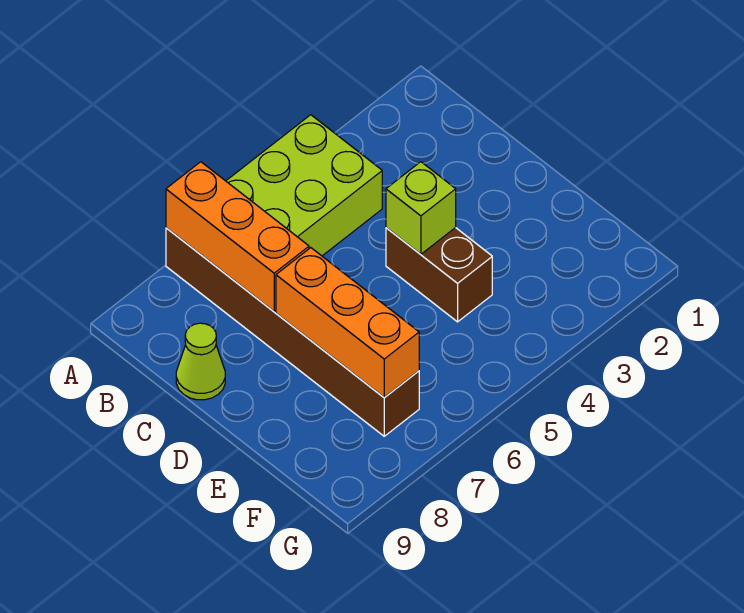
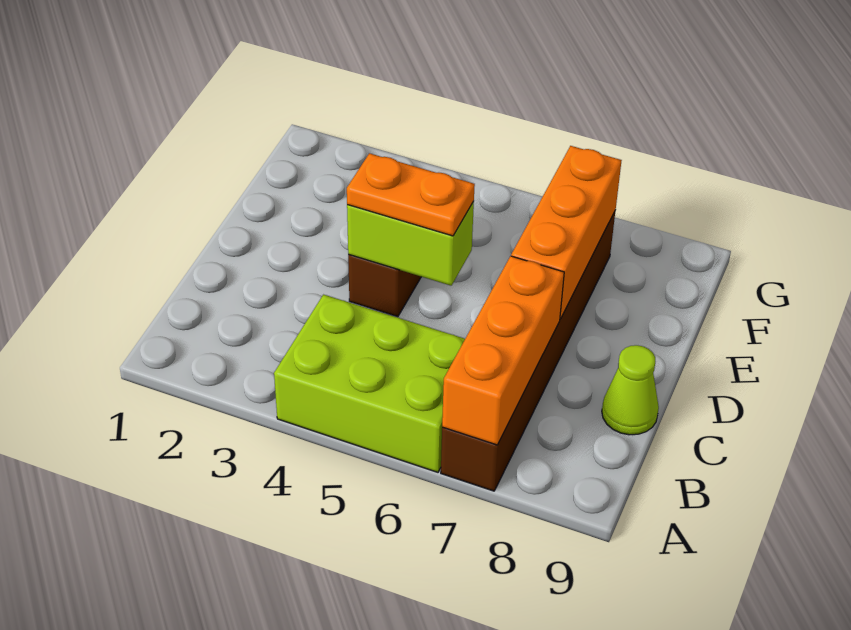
lime 1x1 brick [386,162,456,254] -> lime 1x2 brick [347,201,474,286]
none -> orange 1x2 plate [347,153,475,236]

